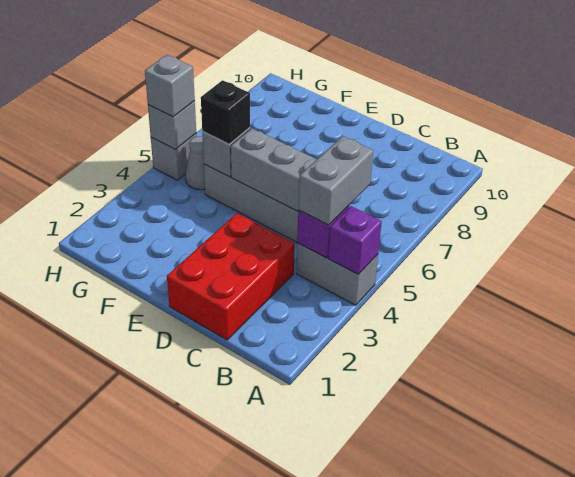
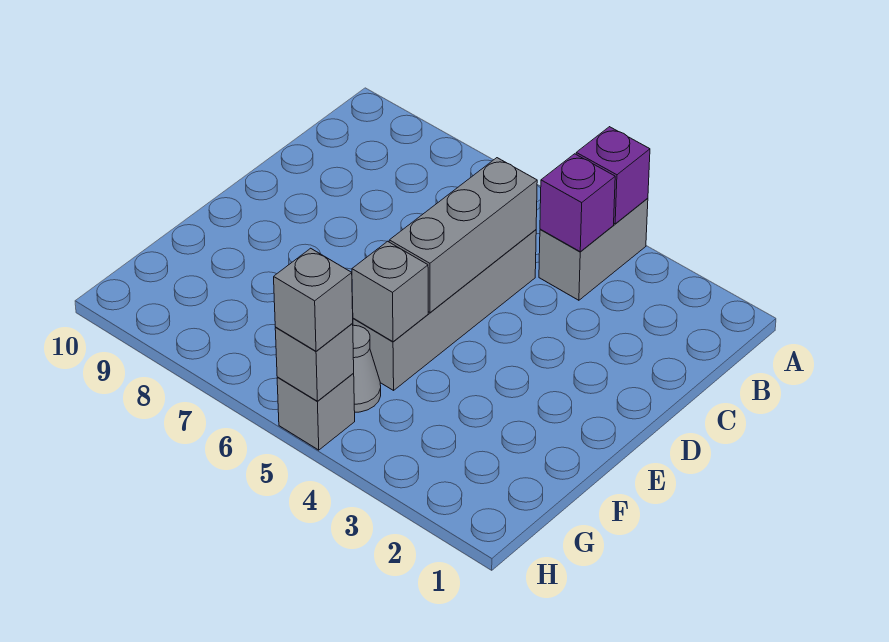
grey 1x2 brick [298,136,373,225] -> none
red 2x3 brick [167,213,295,340] -> none
black 1x1 brick [201,80,250,144] -> none

